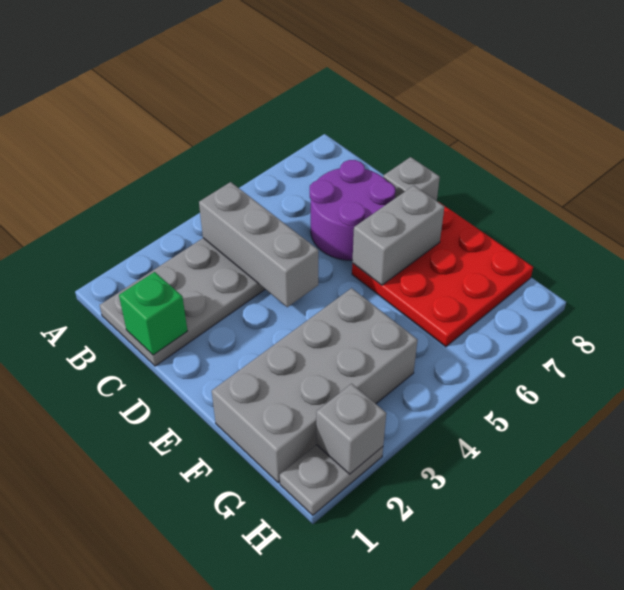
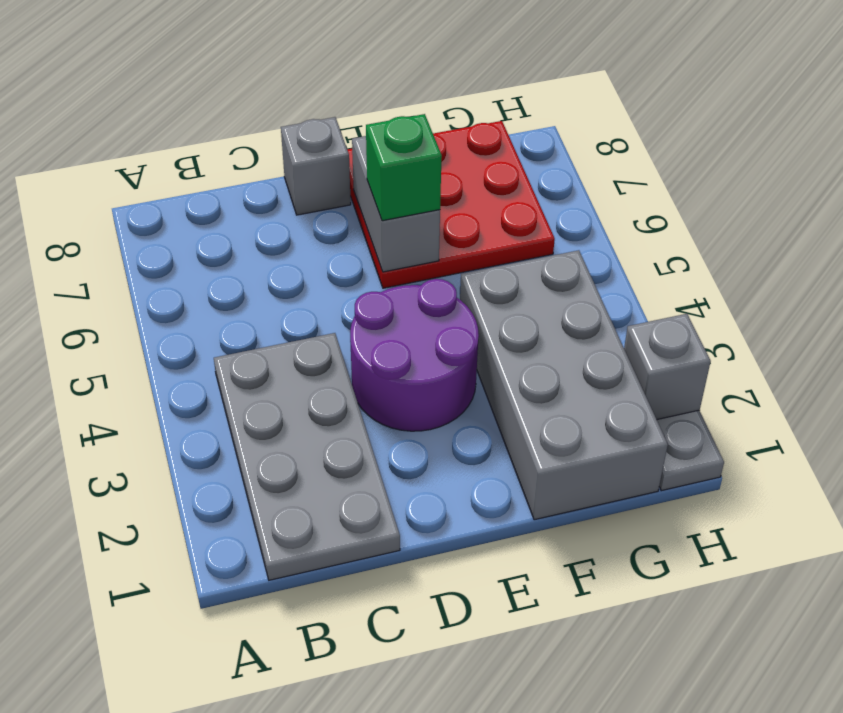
grey 1x3 brick [199,182,318,307] -> none
green 1x1 brick [119,272,187,355] -> green 1x1 brick moved to [366,114,442,221]
purple 2x2 round brick [310,160,395,260] -> purple 2x2 round brick moved to [350,279,479,431]

